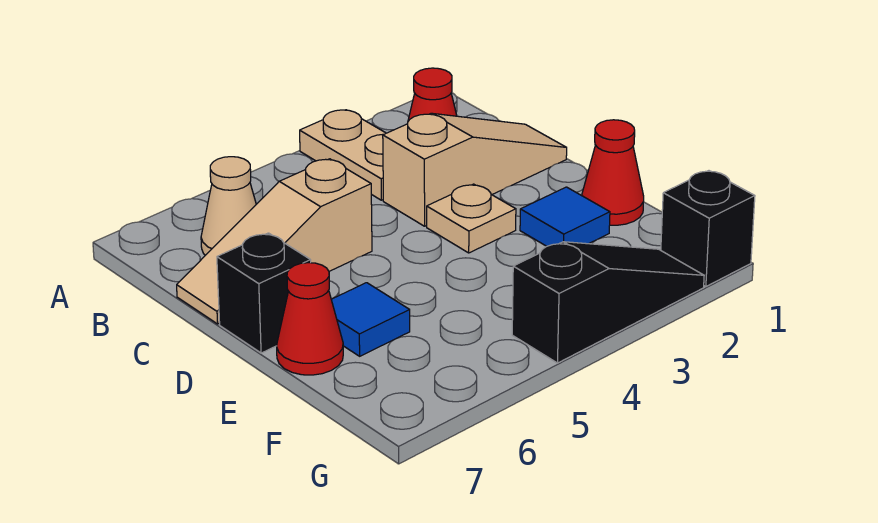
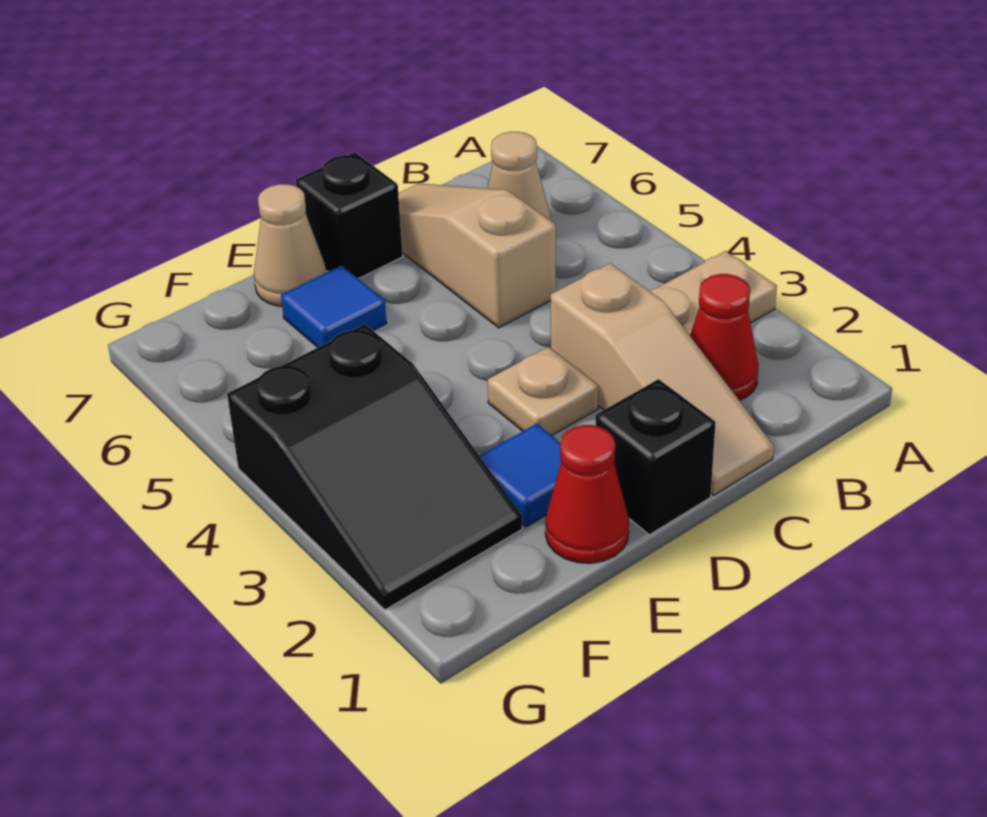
red 1x1 cone [277,263,343,375] -> tan 1x1 cone [254,184,326,306]
black 1x1 brick [661,171,755,286] -> black 1x1 brick moved to [596,379,716,535]
black 1x3 slope [512,242,704,363] -> black 2x3 slope [227,324,522,610]

